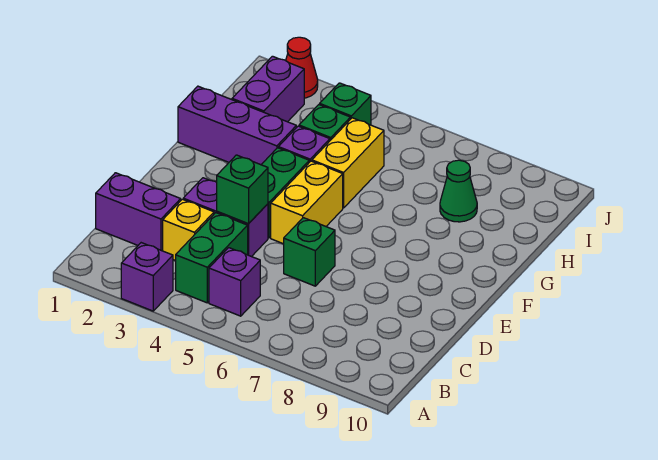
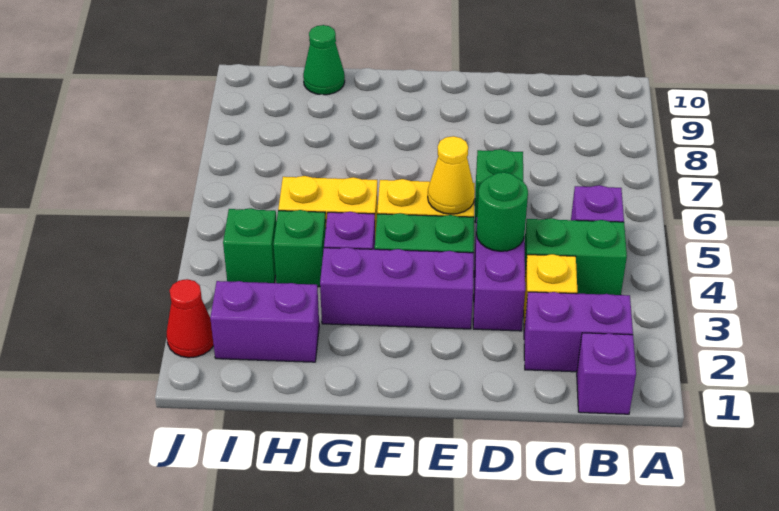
purple 1x1 brick [121,243,173,311] -> purple 1x1 brick moved to [577,333,636,414]
purple 1x2 brick [96,173,181,251] -> purple 1x2 brick turned to [524,292,633,372]
green 1x1 brick [217,155,268,224] -> green 1x1 round brick [476,172,528,251]
none -> yellow 1x1 cone [428,136,475,214]
purple 1x3 brick [178,86,296,165] -> purple 1x3 brick turned to [320,247,474,329]
green 1x1 cone [440,160,477,222] -> green 1x1 cone moved to [303,25,345,95]

